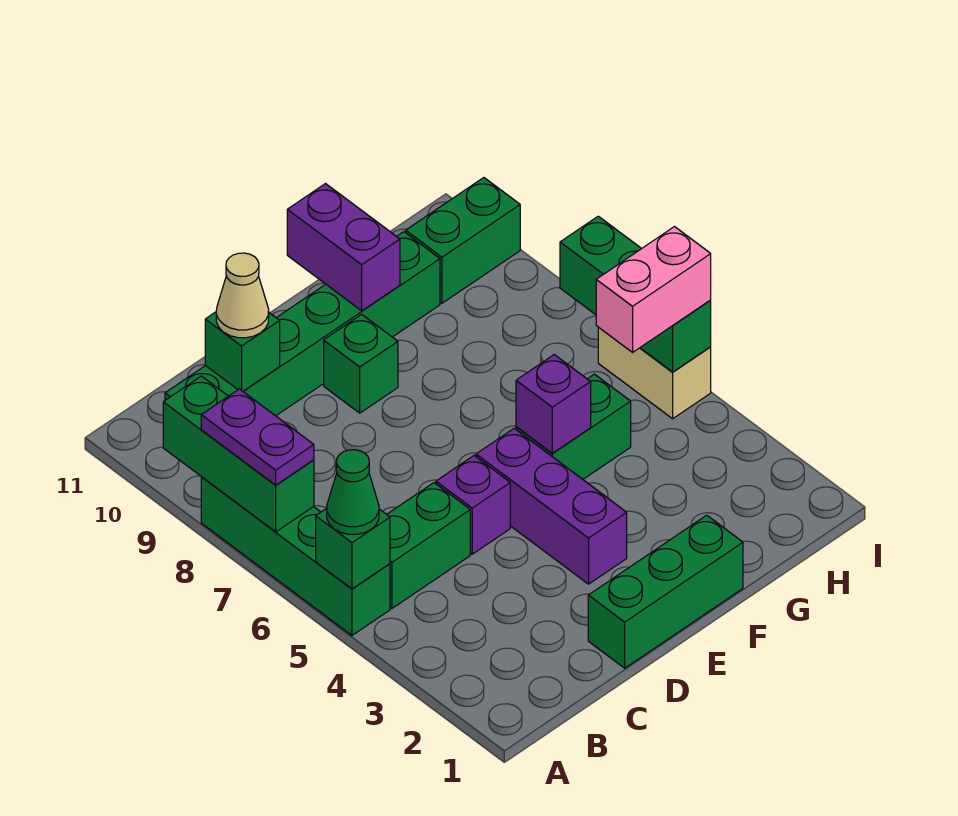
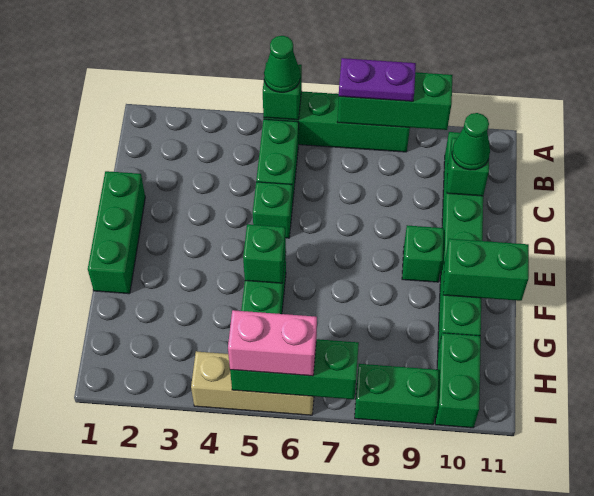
tan 1x1 cone [216,253,269,338] -> green 1x1 cone [452,113,490,170]
purple 1x1 brick [436,456,510,554] -> green 1x1 brick [253,182,292,238]
purple 1x3 brick [476,428,627,584] -> none
purple 1x1 brick [516,355,591,453] -> green 1x1 brick [243,224,286,283]
purple 1x2 brick [287,184,400,311] -> green 1x2 brick [443,239,529,301]
pink 1x2 brick [596,227,711,352] -> pink 1x2 brick turned to [228,310,317,376]
tan 1x2 brick [598,327,711,419] -> tan 1x3 brick [191,351,314,415]
none -> green 1x2 brick [355,364,439,425]

